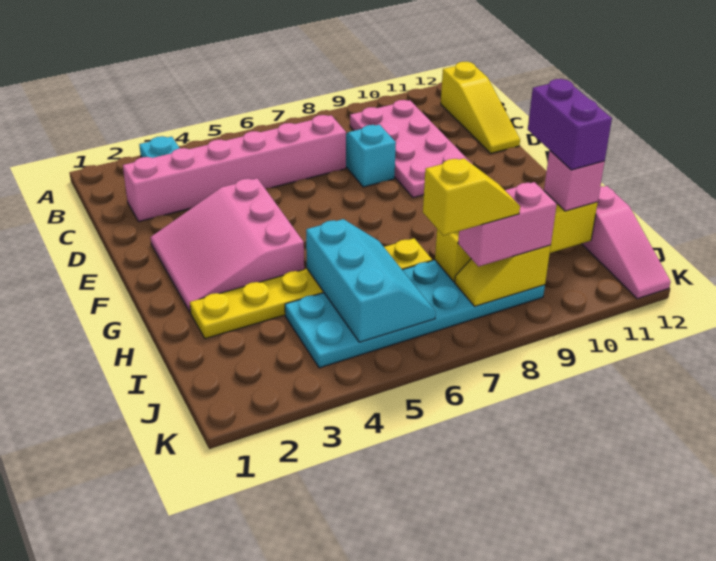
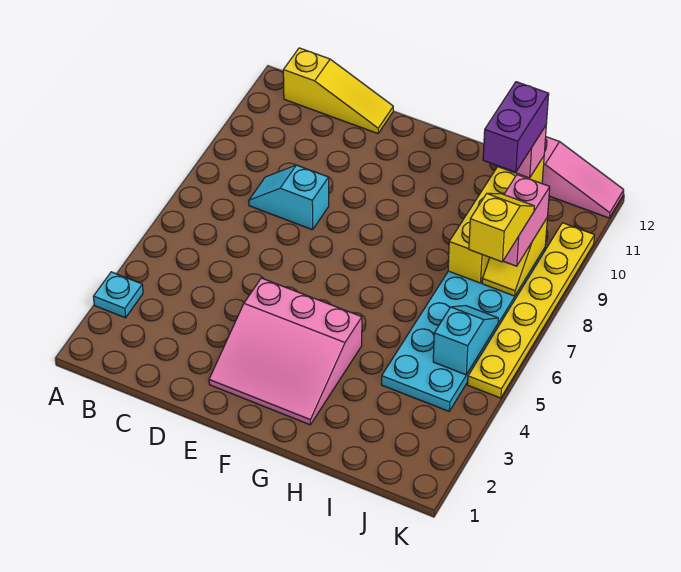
pink 2x4 plate [350,100,472,198] -> none
pink 1x6 brick [123,115,346,222] -> none
yellow 1x6 plate [190,238,433,339] -> yellow 1x6 plate moved to [468,223,595,398]
cyan 2x3 slope [306,219,436,342] -> cyan 1x2 slope [433,306,498,375]
purple 1x2 brick [528,79,612,170] -> purple 1x2 brick turned to [483,82,549,172]

